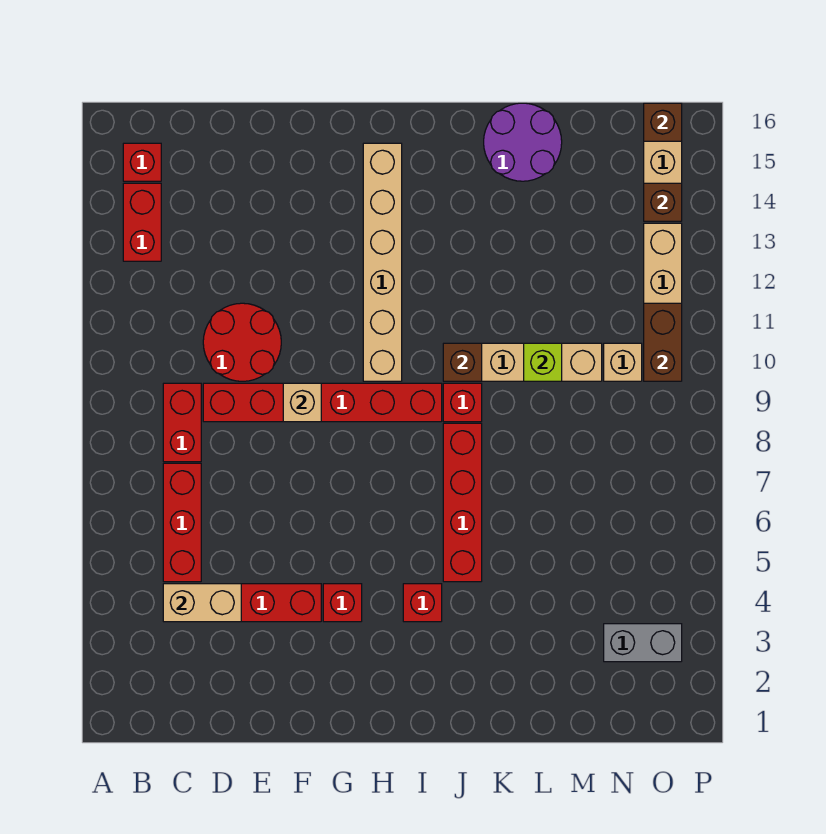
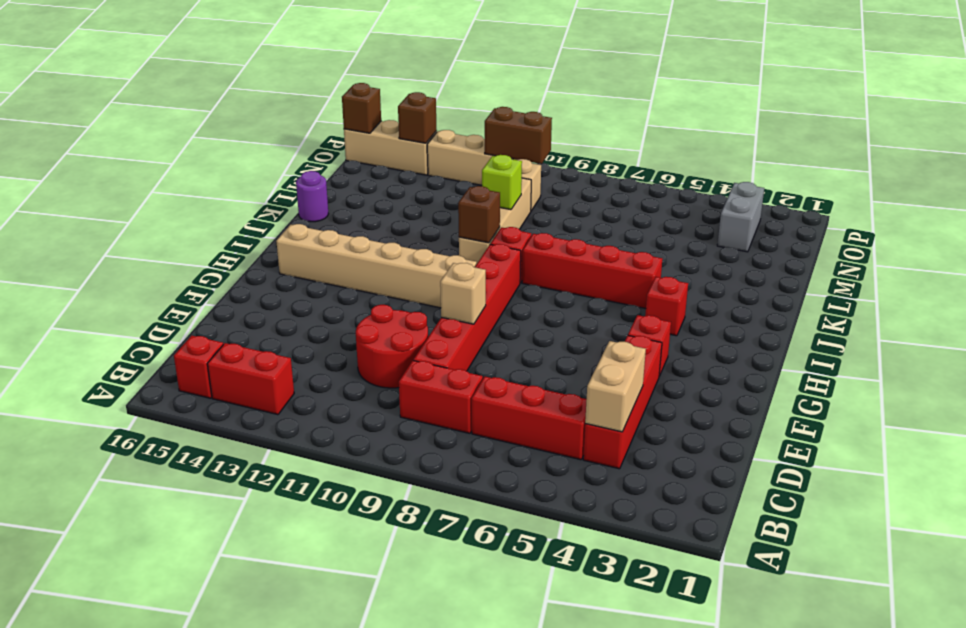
purple 2x2 round brick [484,103,562,181] -> purple 1x1 round brick [296,171,328,222]

